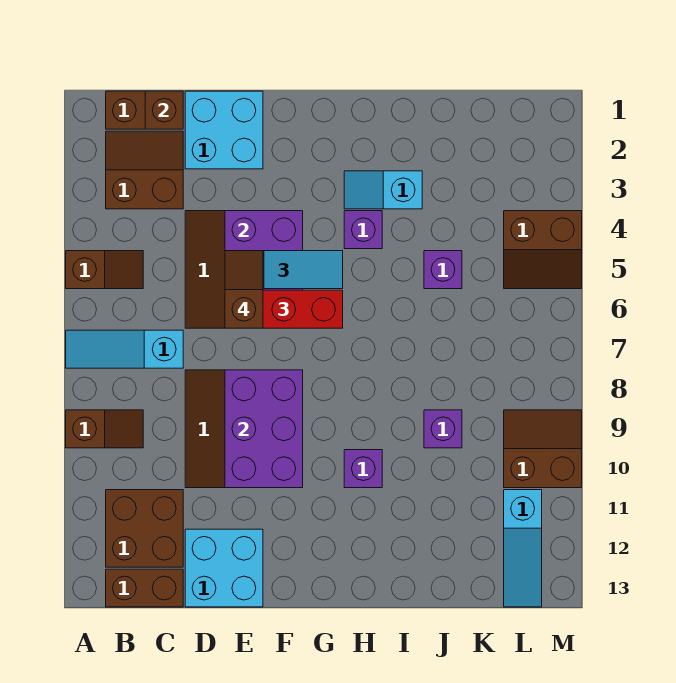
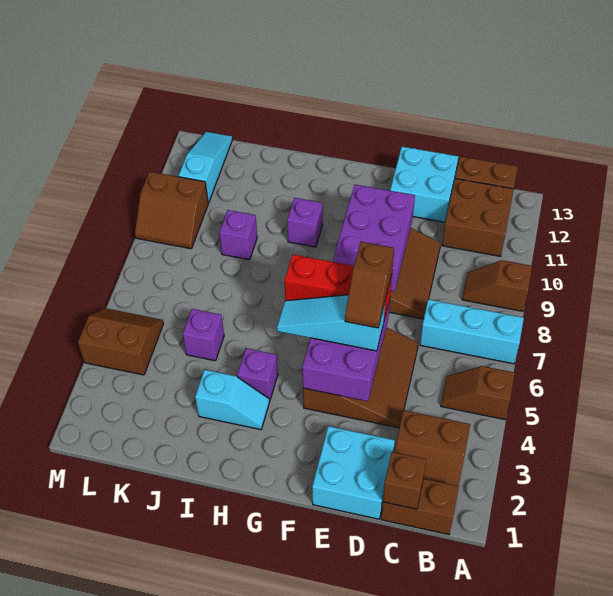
cyan 1x3 slope [66,330,183,368] -> cyan 1x3 brick [420,299,524,364]

